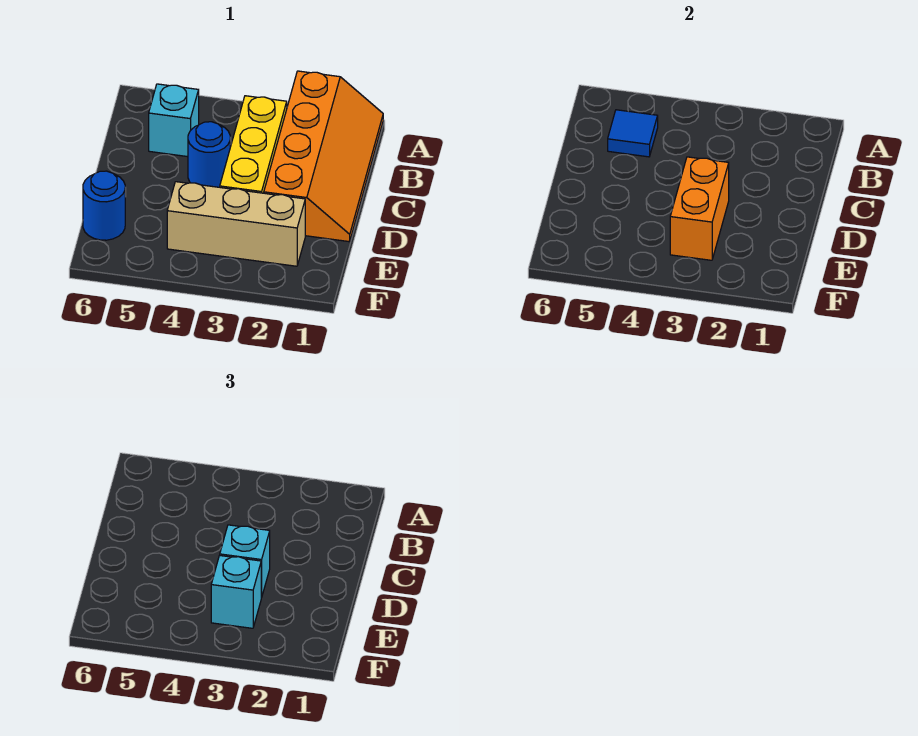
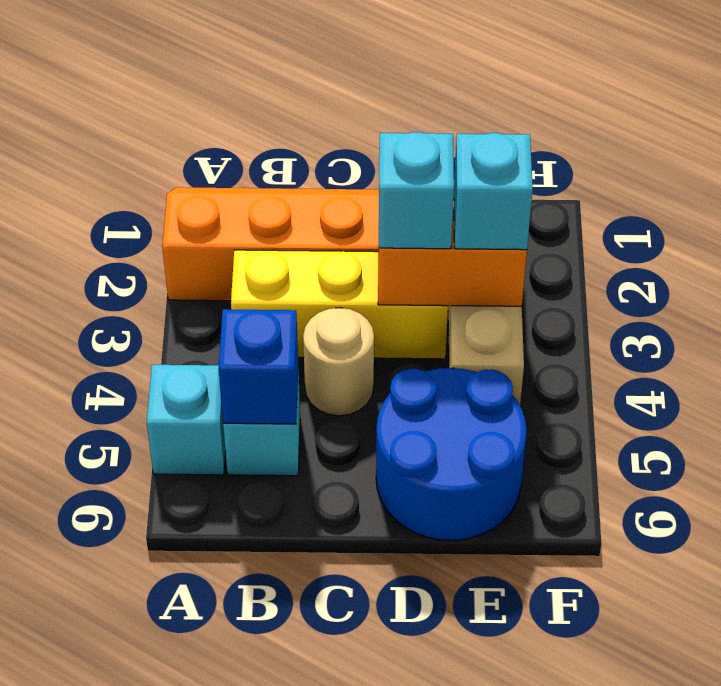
none -> cyan 1x1 brick [147,365,226,475]
blue 1x1 tile [608,110,658,157] -> blue 1x1 brick [219,309,298,424]
blue 1x1 round brick [188,122,230,187] -> tan 1x1 round brick [303,308,374,416]
blue 1x1 round brick [83,171,125,240] -> blue 2x2 round brick [376,368,527,540]

